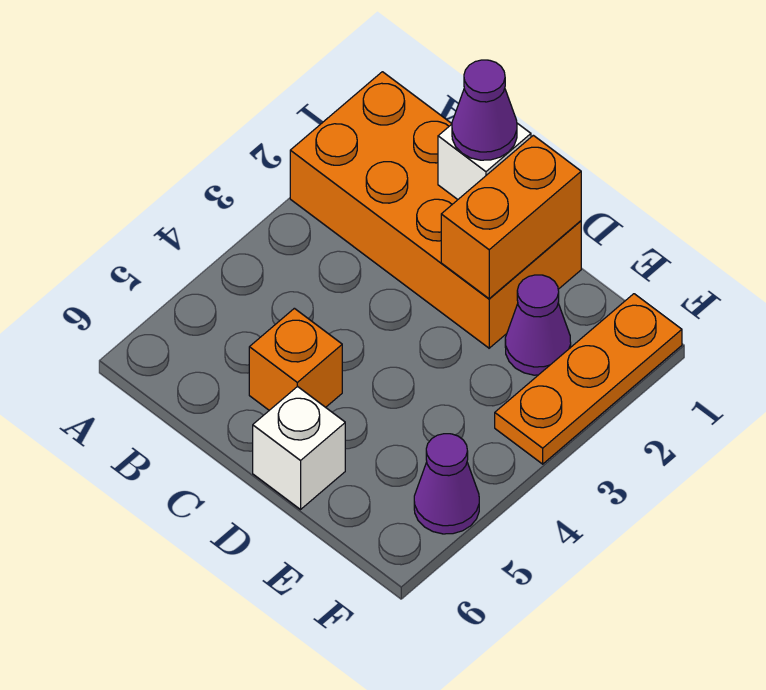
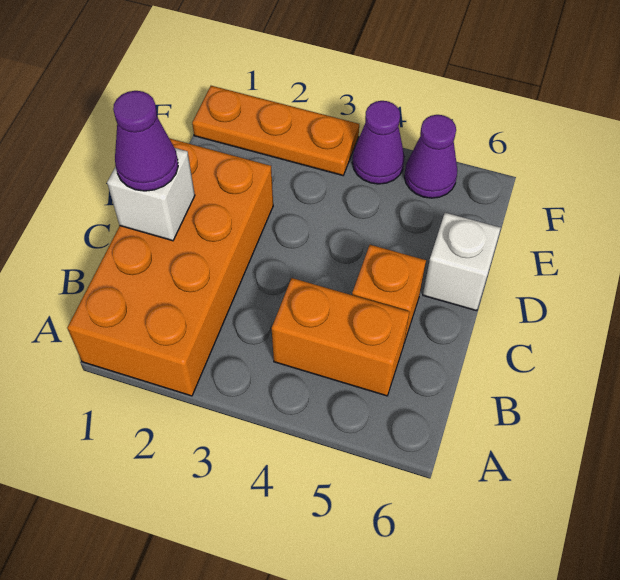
orange 1x2 brick [441,135,581,299] -> orange 1x2 brick moved to [272,278,409,396]
purple 1x1 cone [505,275,571,375] -> purple 1x1 cone moved to [352,101,405,184]

